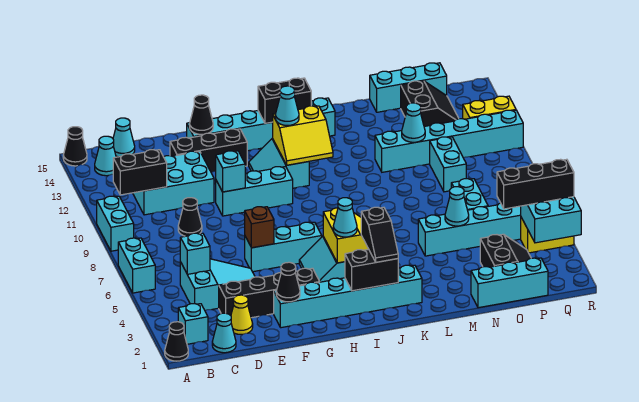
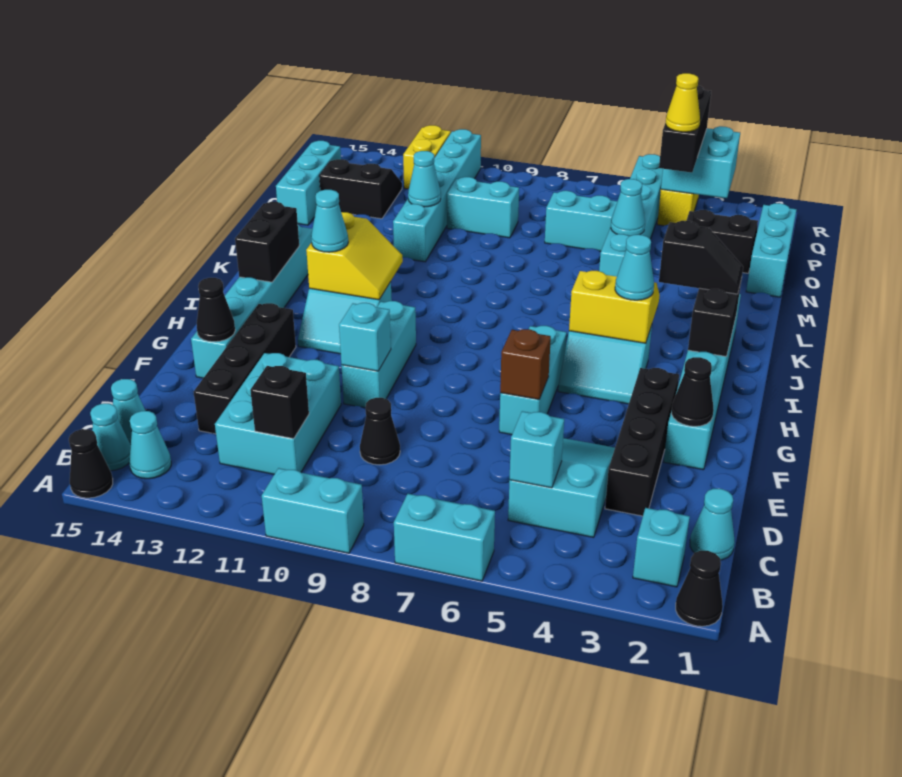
black 1x2 brick [113,150,167,195] -> black 1x1 brick [250,366,309,439]
none -> cyan 1x1 cone [90,403,131,471]
yellow 1x1 cone [231,295,253,334] -> yellow 1x1 cone moved to [666,73,700,132]
black 1x3 brick [170,129,247,172] -> black 1x4 brick [194,303,296,434]

